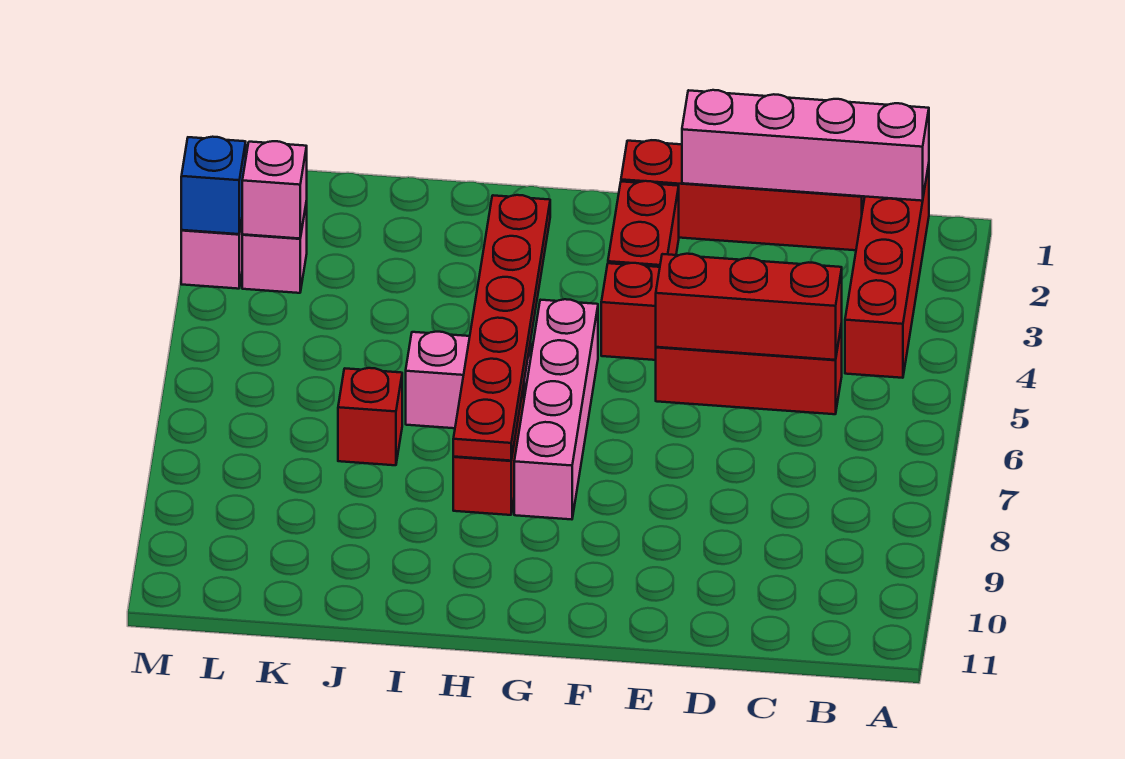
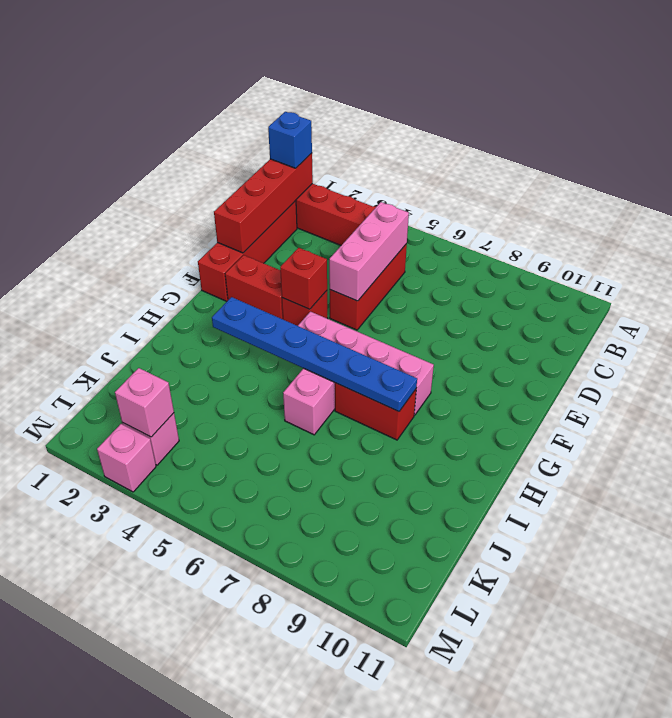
pink 1x4 brick [682,90,929,201] -> red 1x4 brick [214,153,313,253]
red 1x3 brick [656,254,842,360] -> pink 1x3 brick [329,202,409,301]
red 1x6 plate [453,195,550,461] -> blue 1x6 plate [212,297,417,412]
red 1x1 brick [338,368,402,465] -> red 1x1 brick moved to [280,248,327,309]
blue 1x1 brick [181,137,246,234] -> blue 1x1 brick moved to [268,112,312,168]

